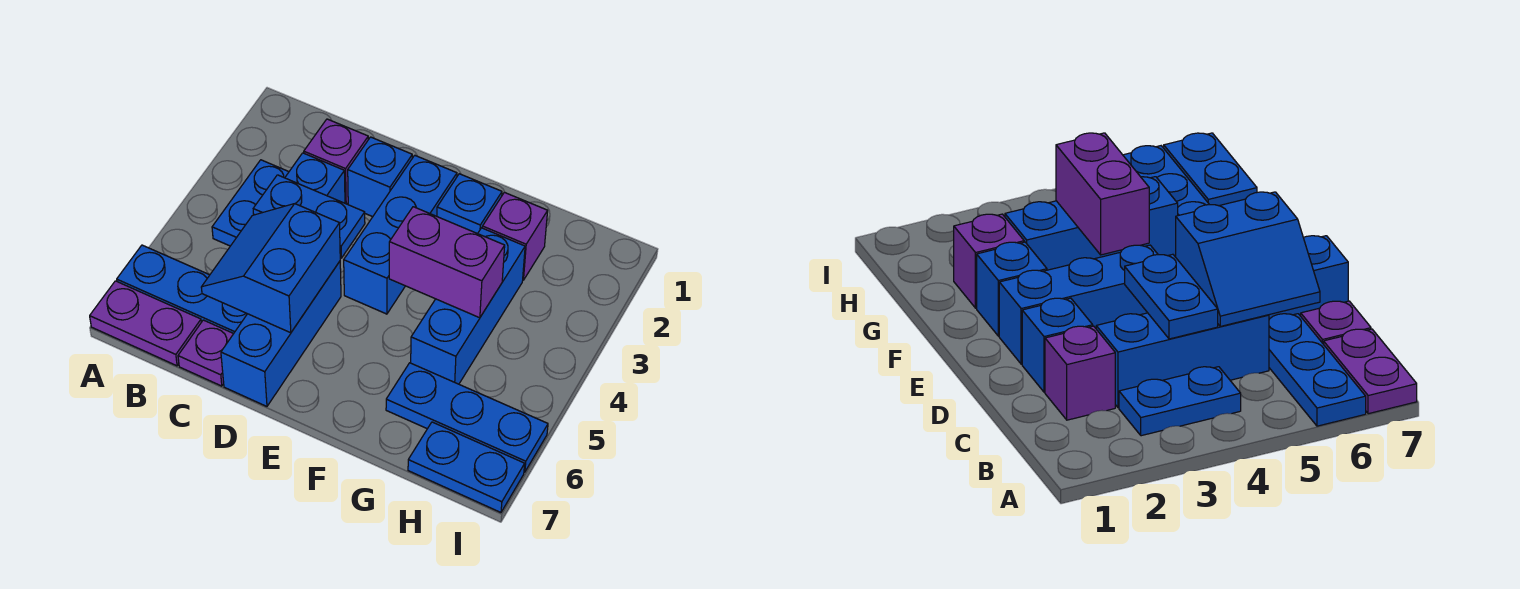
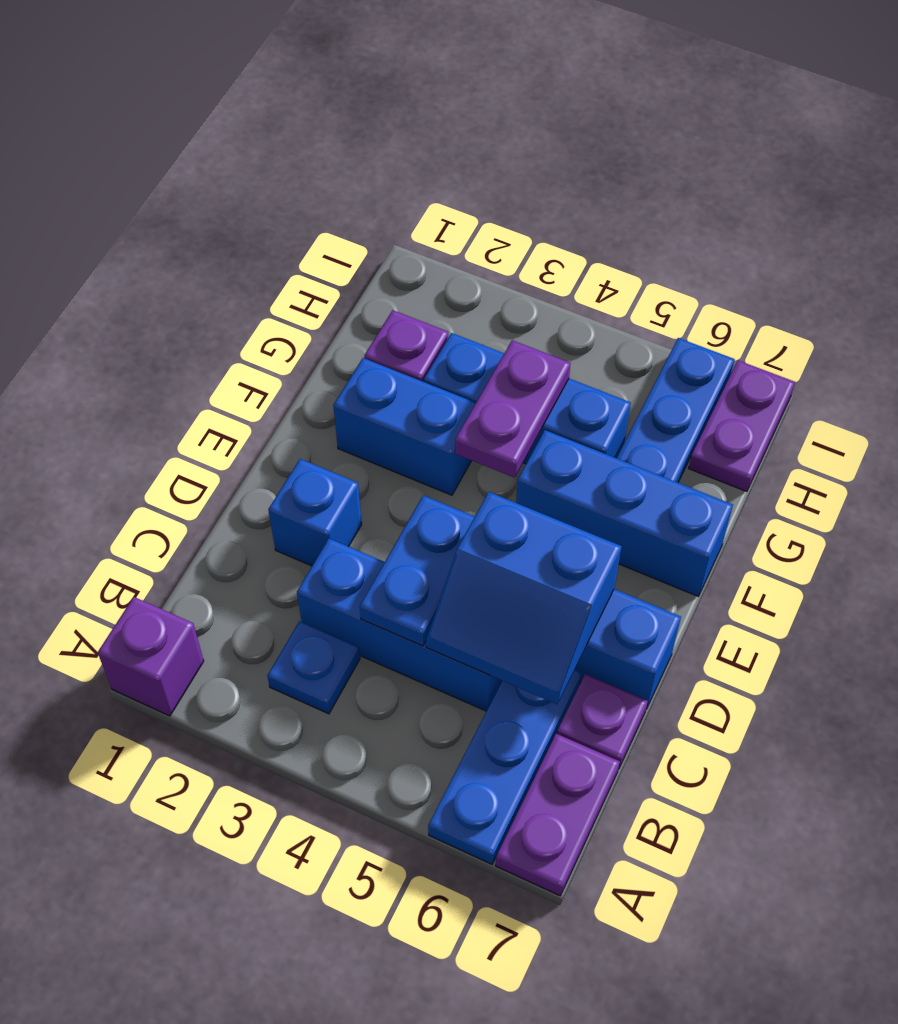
blue 1x2 plate [212,160,289,246] -> blue 1x1 plate [267,621,360,714]
purple 1x1 brick [304,119,368,204] -> purple 1x1 brick moved to [98,597,204,716]
blue 1x3 brick [344,155,457,314] -> blue 1x3 brick moved to [516,430,733,596]
blue 1x1 brick [437,174,502,234] -> blue 1x2 brick [333,358,476,495]
purple 1x2 brick [389,207,505,318] -> purple 1x2 plate [455,340,571,478]
blue 1x2 plate [408,422,525,512] -> purple 1x2 plate [689,360,795,492]

